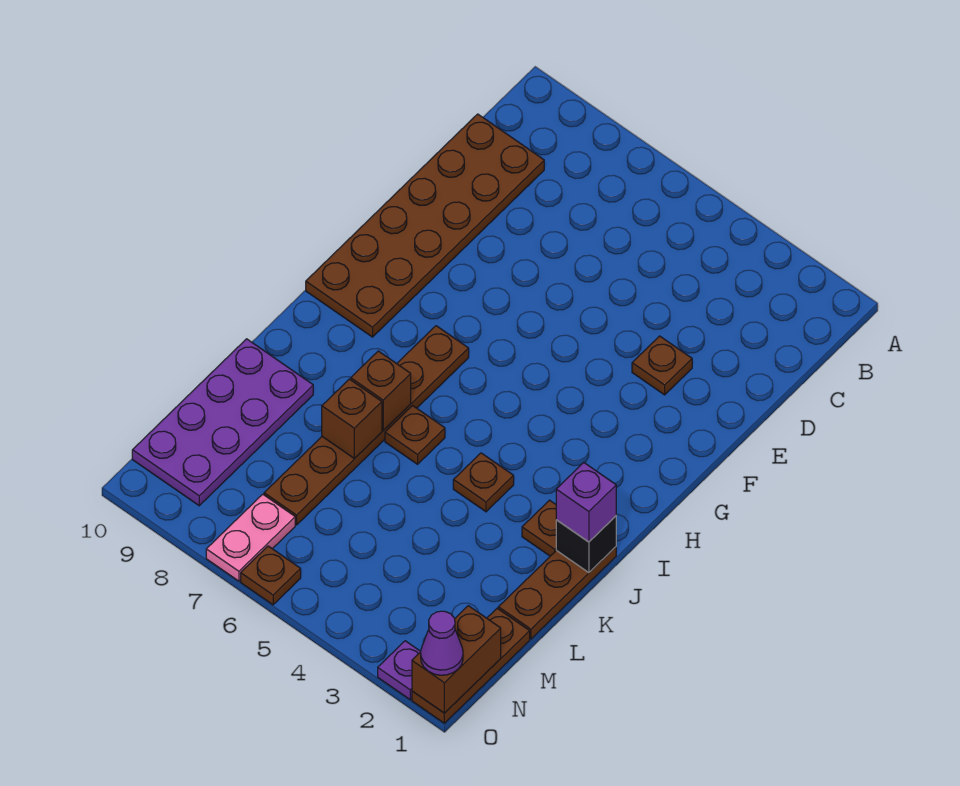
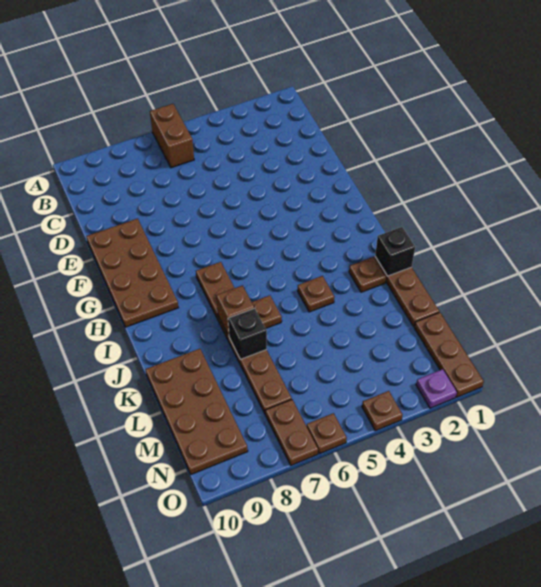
brown 2x6 plate [306,114,544,337] -> brown 2x4 plate [86,219,178,327]
brown 1x1 plate [632,336,692,395] -> brown 1x1 plate moved to [362,391,402,431]
purple 1x1 brick [556,463,616,542] -> none
brown 1x1 brick [322,379,382,459] -> black 1x1 brick [228,308,267,359]
purple 2x4 plate [132,339,313,506] -> brown 2x4 plate [145,349,248,474]
brown 1x2 brick [412,606,501,713] -> brown 1x2 brick moved to [150,104,194,168]
pink 1x2 plate [206,494,295,581] -> brown 1x2 plate [266,400,318,465]
purple 1x1 cone [421,611,463,675] -> none

